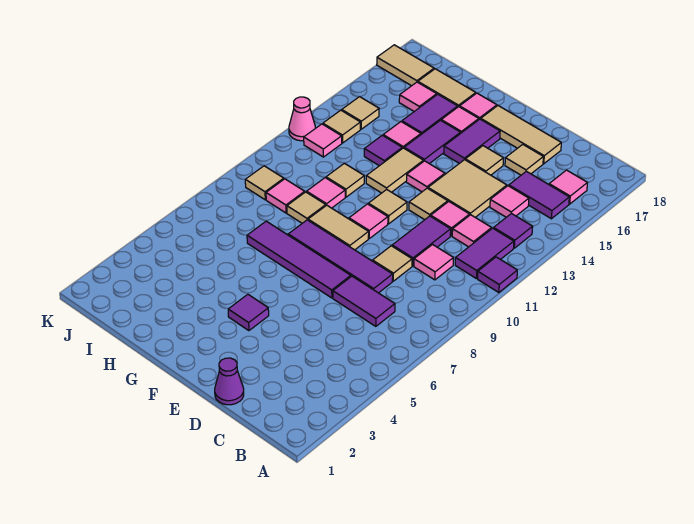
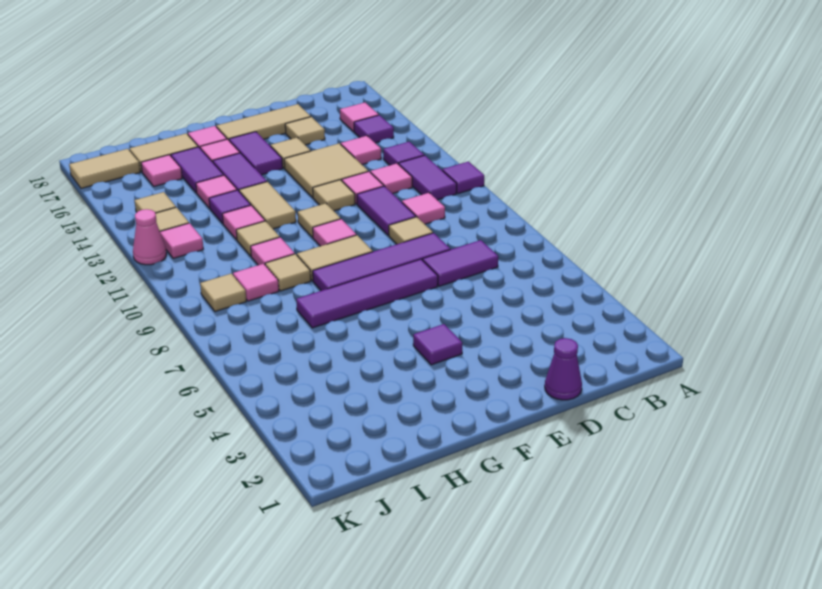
purple 1x2 tile [509,171,569,219] -> purple 1x1 tile [354,115,394,143]
pink 1x1 tile [406,161,445,192] -> pink 1x1 tile moved to [222,205,265,240]

